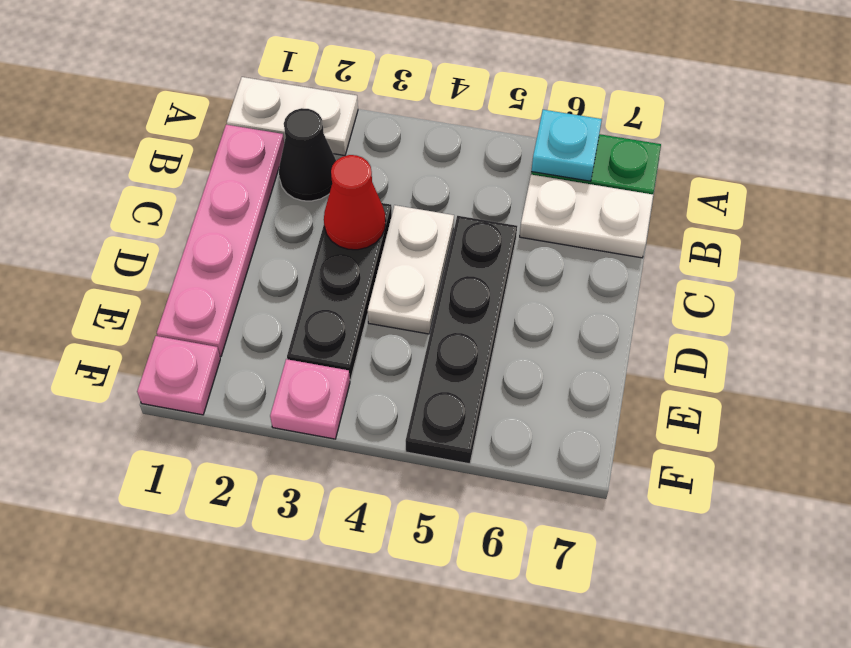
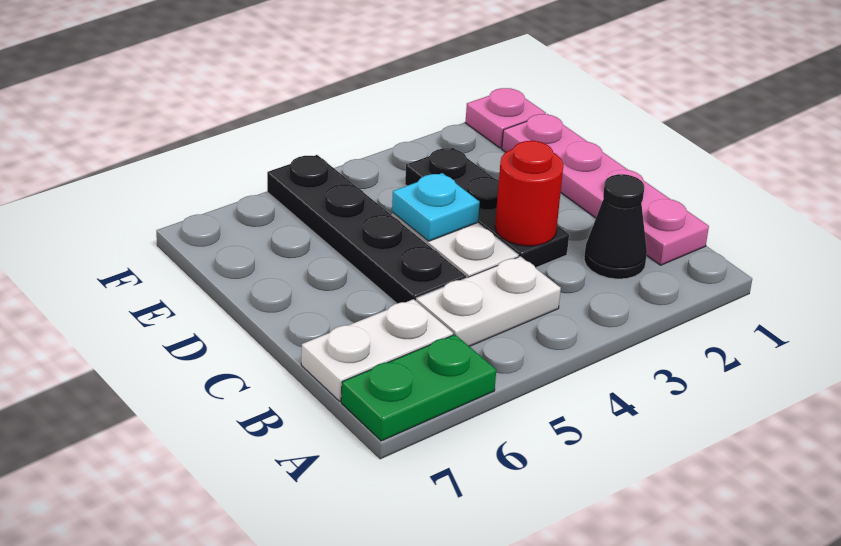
white 1x2 plate [227,77,358,156] -> white 1x2 plate moved to [416,256,561,346]
cyan 1x1 plate [531,110,602,181] -> cyan 1x1 plate moved to [392,173,480,241]
red 1x1 cone [324,155,386,250] -> red 1x1 round brick [495,141,564,246]
pink 1x1 plate [270,359,350,439] -> none

